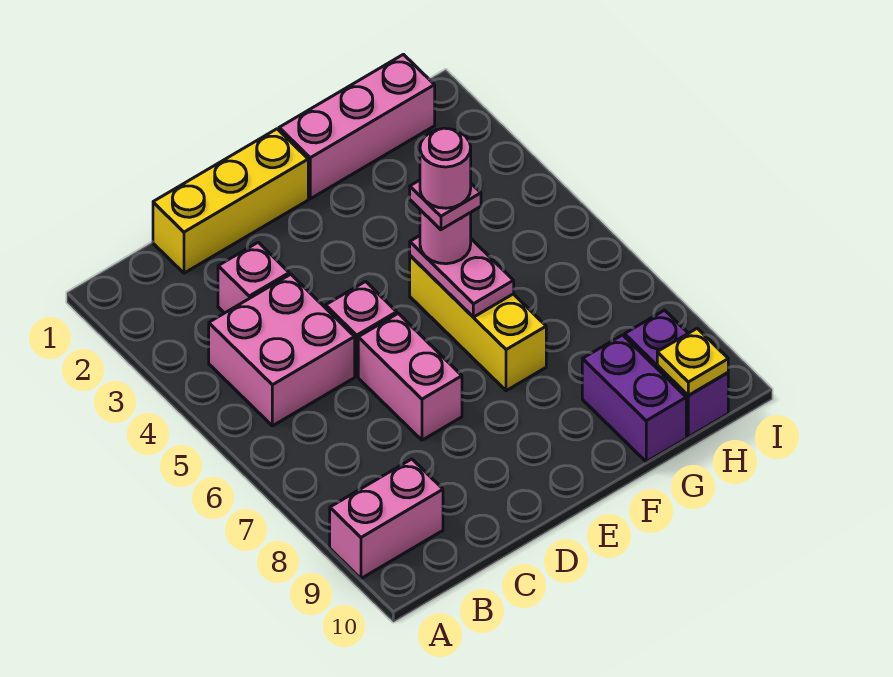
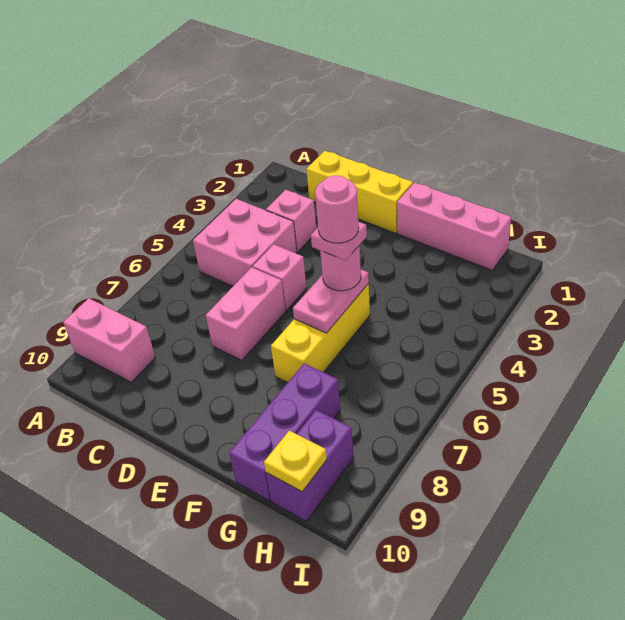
purple 1x2 brick [582,335,686,462] -> purple 1x3 brick [229,363,340,501]

